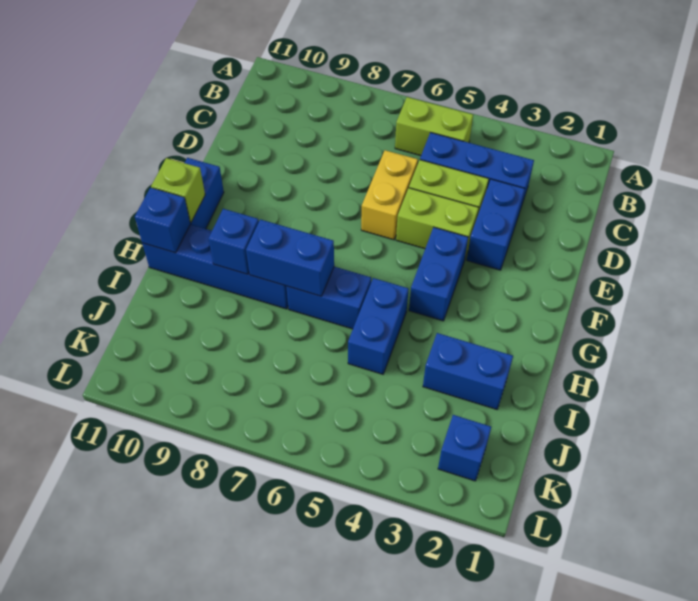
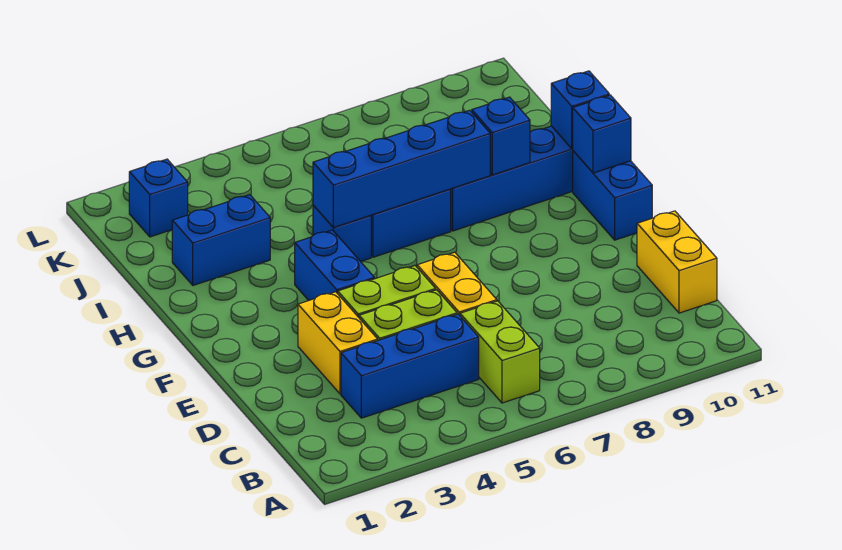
lime 1x2 brick [395,97,473,156] -> lime 1x2 brick turned to [460,301,540,403]
none -> yellow 1x2 brick [637,211,717,313]
blue 1x2 brick [467,179,525,270] -> yellow 1x2 brick [298,292,378,394]
lime 1x1 brick [151,158,205,223] -> blue 1x1 brick [573,95,631,173]
blue 1x2 brick [348,278,409,374] -> blue 1x1 brick [313,205,371,262]
blue 1x2 brick [246,219,334,296] -> blue 1x4 brick [313,110,490,228]

